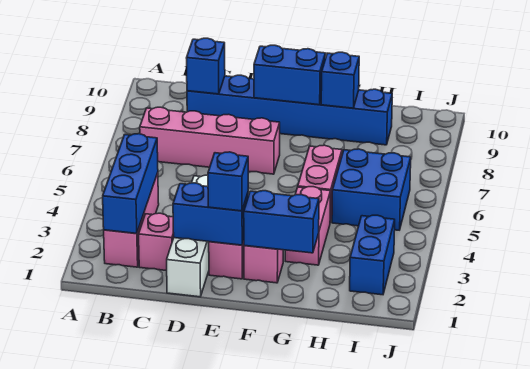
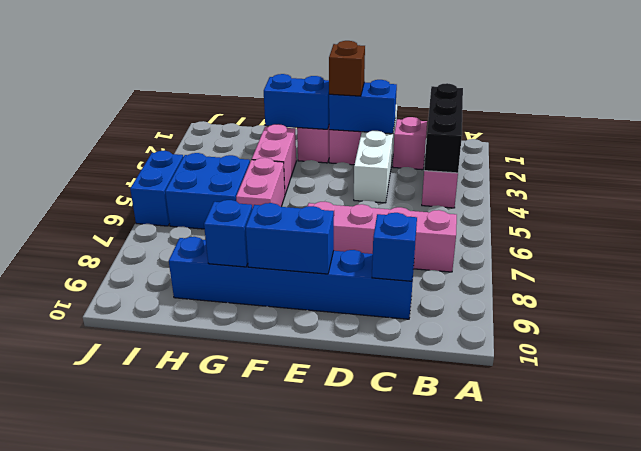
blue 1x3 brick [103,134,158,234] -> black 1x3 brick [424,83,463,173]
blue 1x1 brick [208,152,248,211] -> brown 1x1 brick [329,41,365,96]
blue 1x2 brick [350,215,395,295] -> blue 1x2 brick moved to [130,151,183,226]

